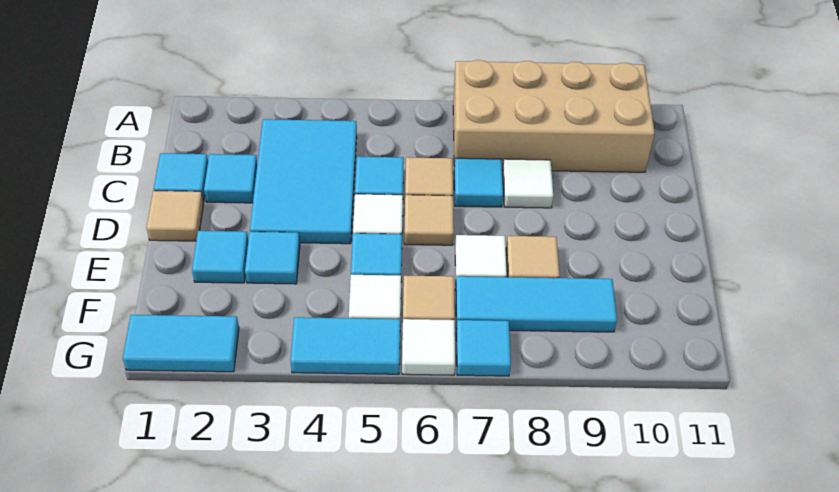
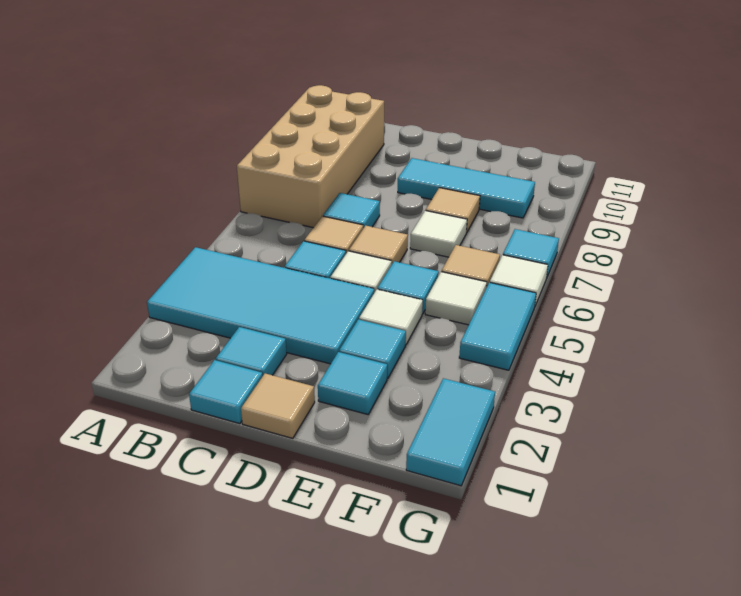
cyan 2x3 tile [250,119,357,244] -> cyan 2x4 tile [147,247,374,364]
white 1x1 tile [503,159,553,208] -> white 1x1 tile moved to [359,289,423,345]
cyan 1x3 tile [456,276,617,332] -> cyan 1x3 tile turned to [398,158,535,218]

